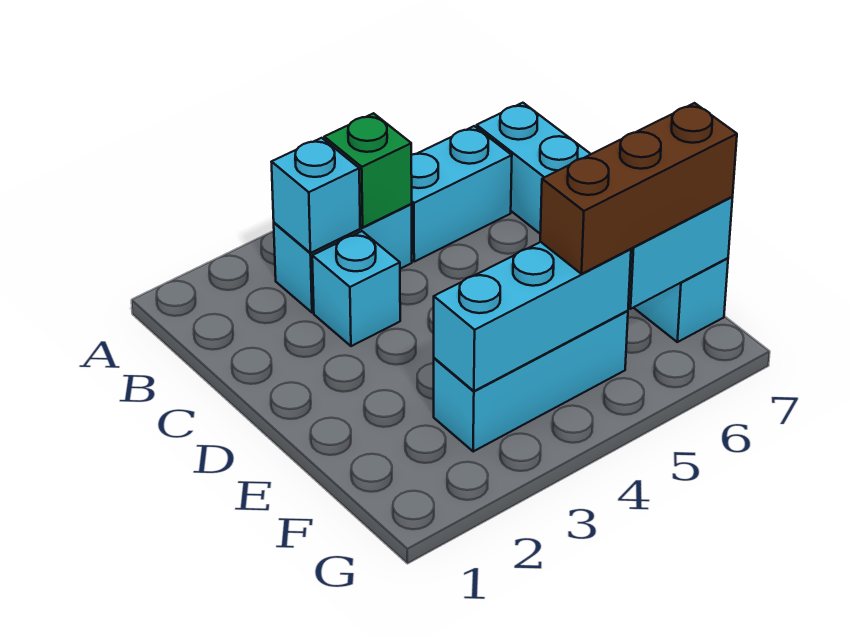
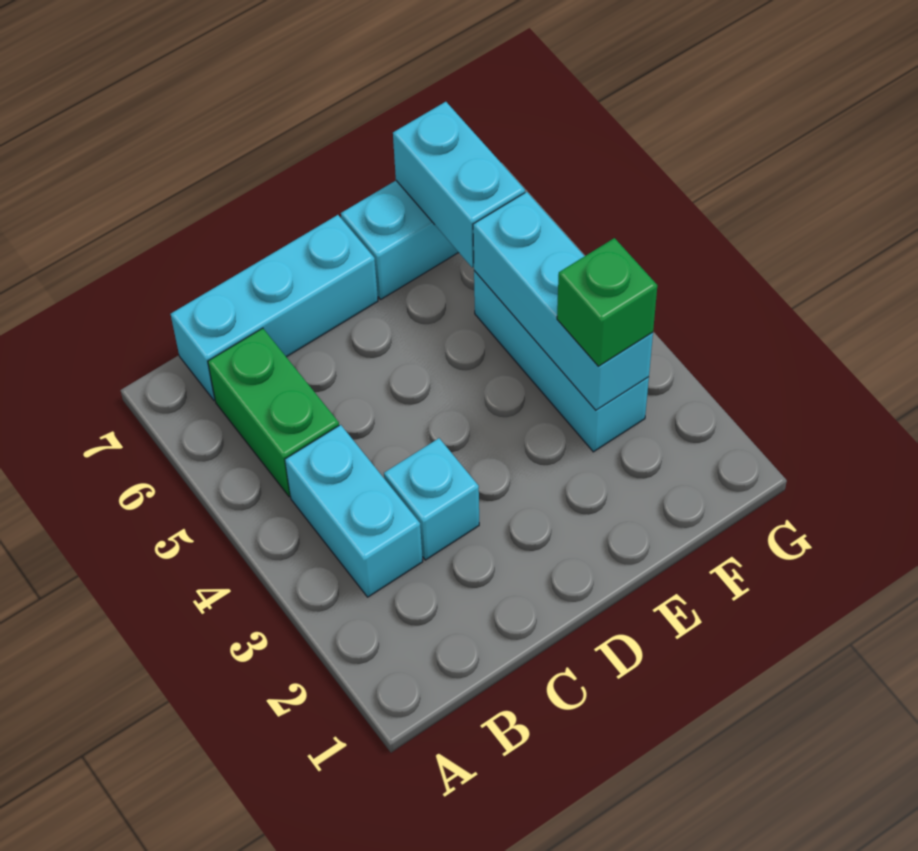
cyan 1x1 brick [272,138,360,253] -> none
green 1x1 brick [324,113,412,227] -> green 1x1 brick moved to [557,238,657,367]
cyan 1x2 brick [411,126,512,262] -> green 1x2 brick [208,328,339,497]
brown 1x3 brick [540,103,737,274] -> none

